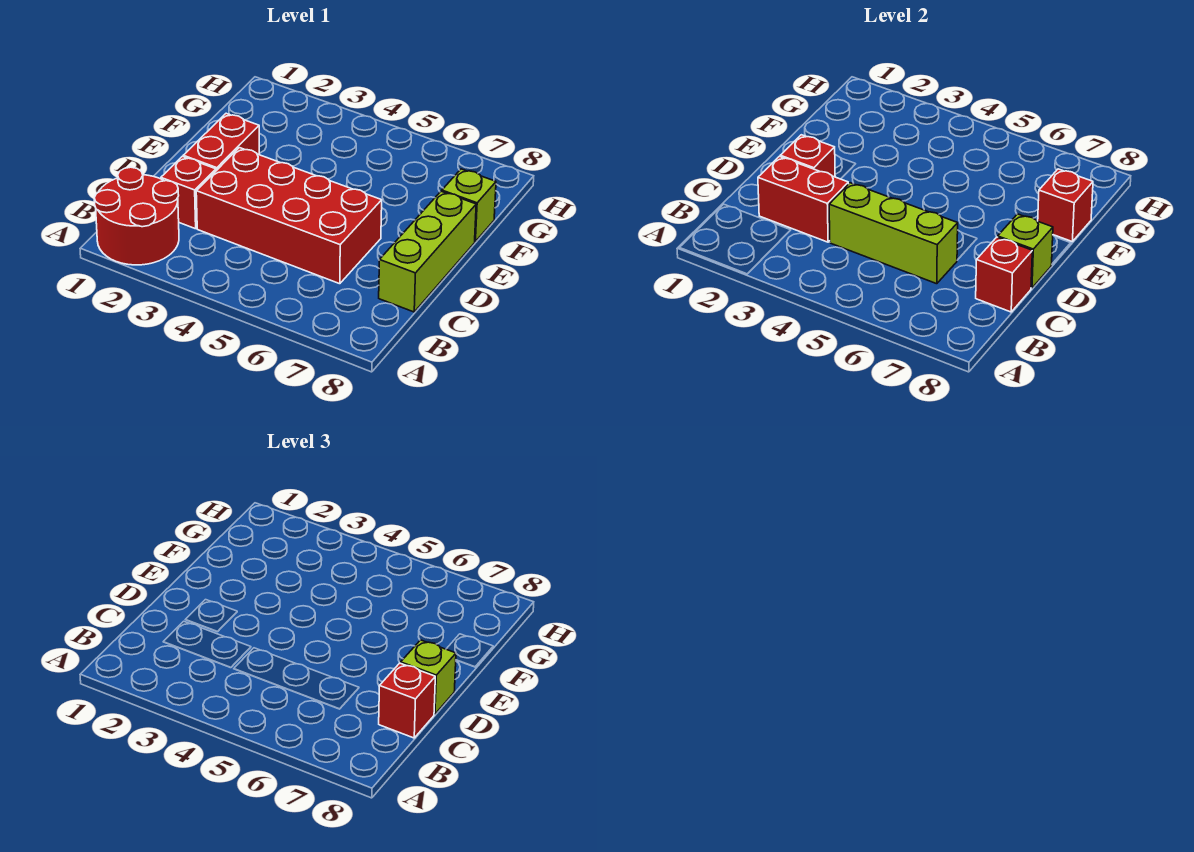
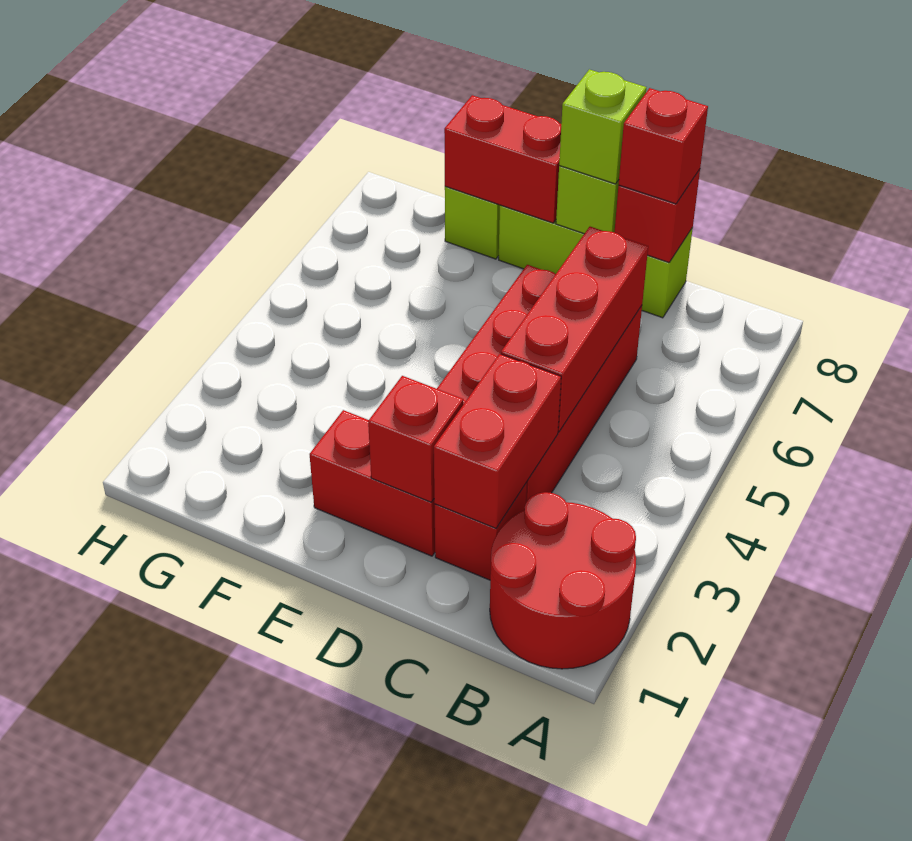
lime 1x3 brick [829,183,958,284] -> red 1x3 brick [501,227,648,432]
red 1x1 brick [1038,169,1093,241] -> red 1x2 brick [444,95,561,223]

